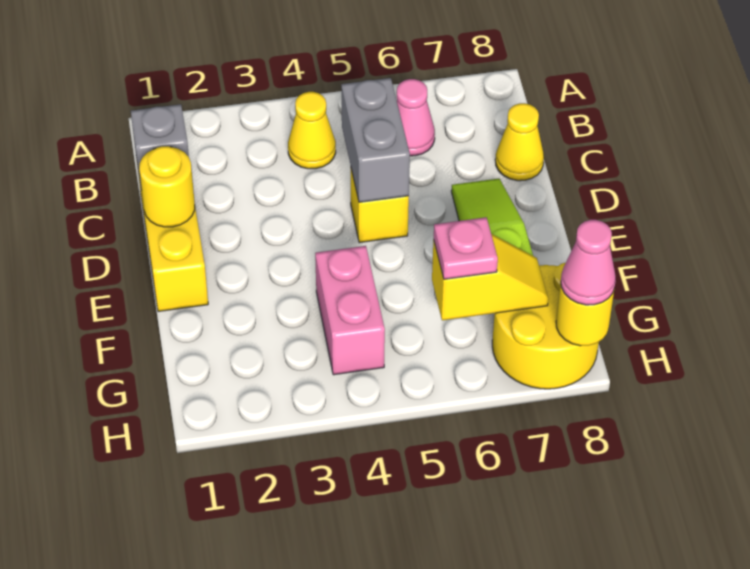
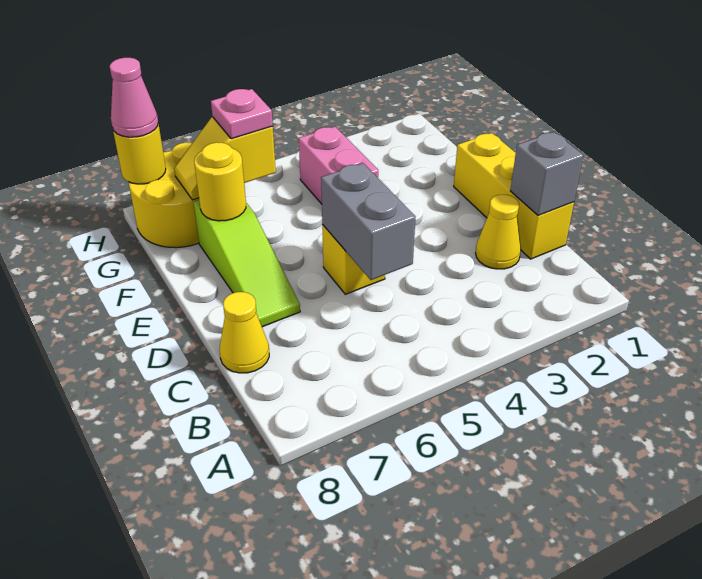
yellow 1x1 cone [288,92,336,169] -> yellow 1x1 cone moved to [476,195,521,269]
pink 1x1 cone [397,79,435,156] -> none
yellow 1x1 round brick [139,146,195,227] -> yellow 1x1 round brick moved to [194,142,246,221]

